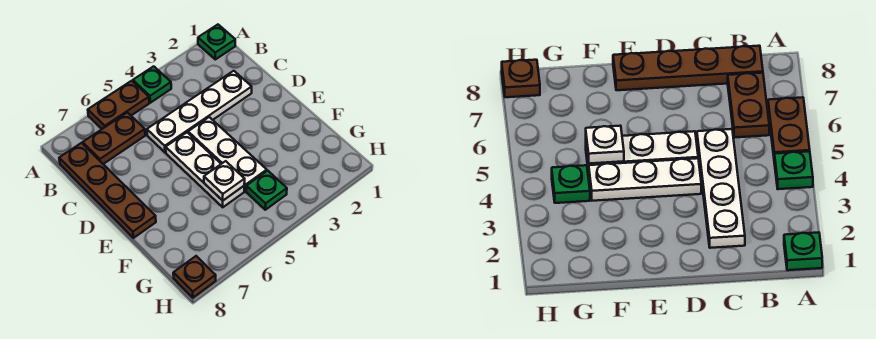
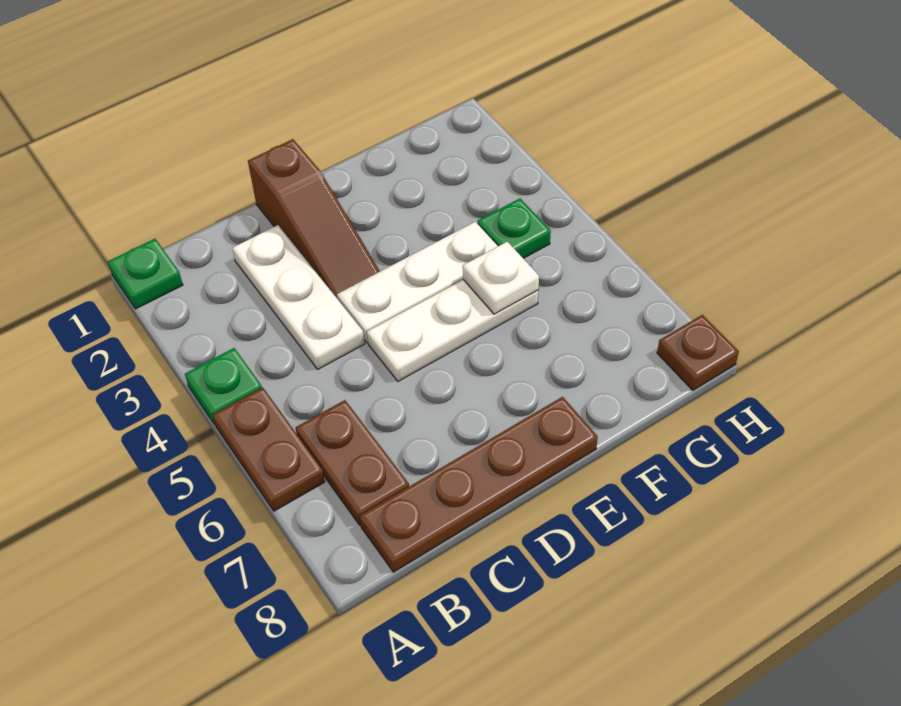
white 1x4 plate [147,71,252,152] -> white 1x3 plate [232,225,365,369]
none -> brown 1x3 slope [248,139,380,298]

